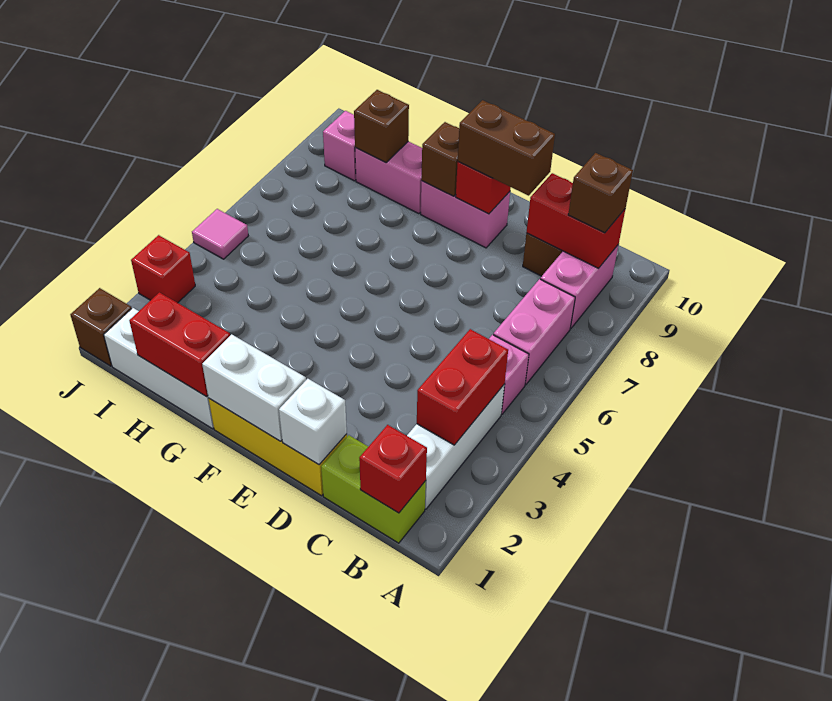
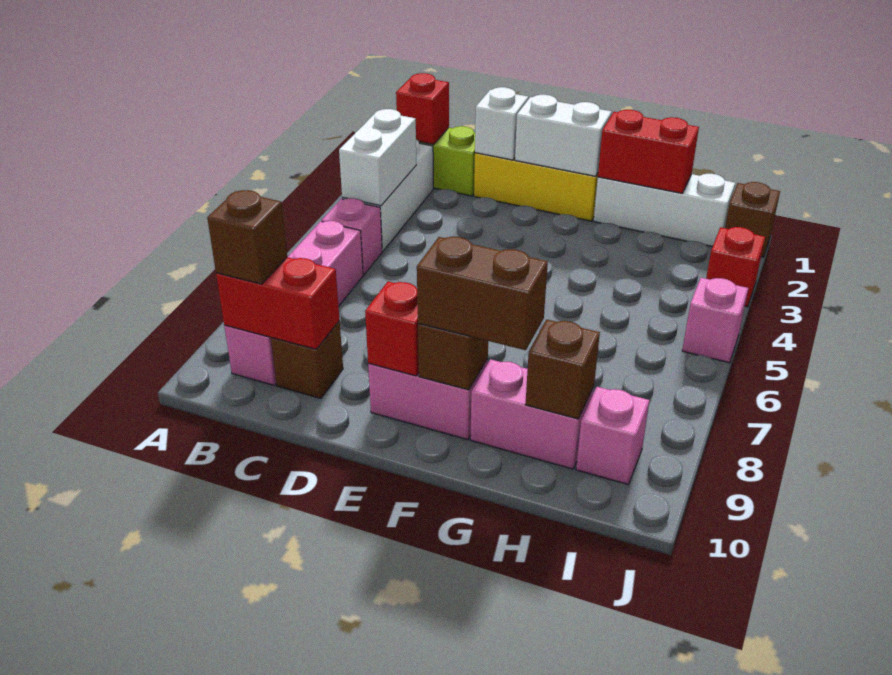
red 1x2 brick [417,329,508,445] -> white 1x2 brick [339,109,416,206]
brown 1x2 brick [458,100,555,196] -> brown 1x2 brick moved to [417,237,548,350]
pink 1x1 tile [192,209,248,259] -> pink 1x1 brick [682,278,748,363]

